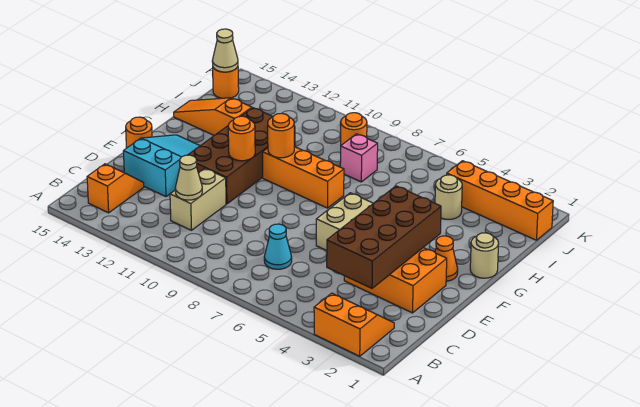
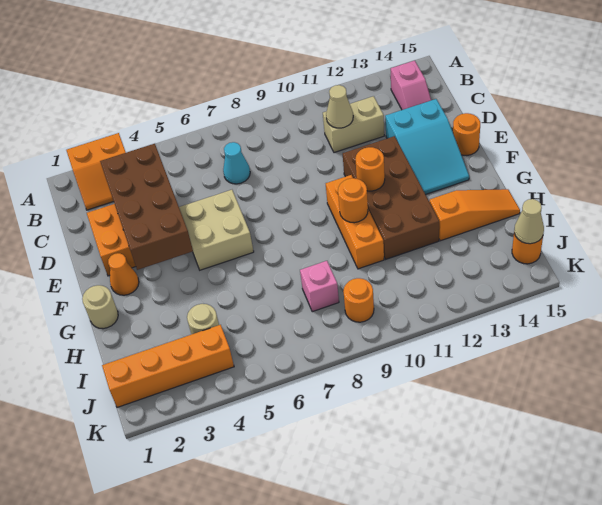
orange 1x2 slope [87,164,144,213] -> pink 1x2 slope [391,60,431,110]
tan 1x2 brick [170,168,226,230] -> tan 1x2 brick turned to [323,96,384,153]
orange 1x3 brick [263,147,344,208] -> orange 1x3 brick turned to [326,175,384,269]

